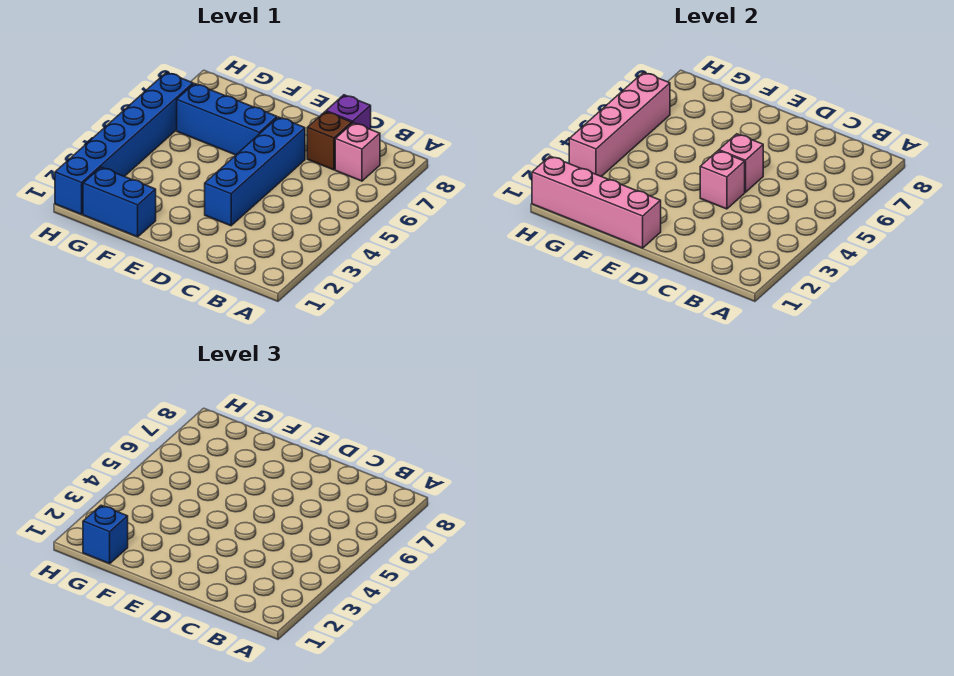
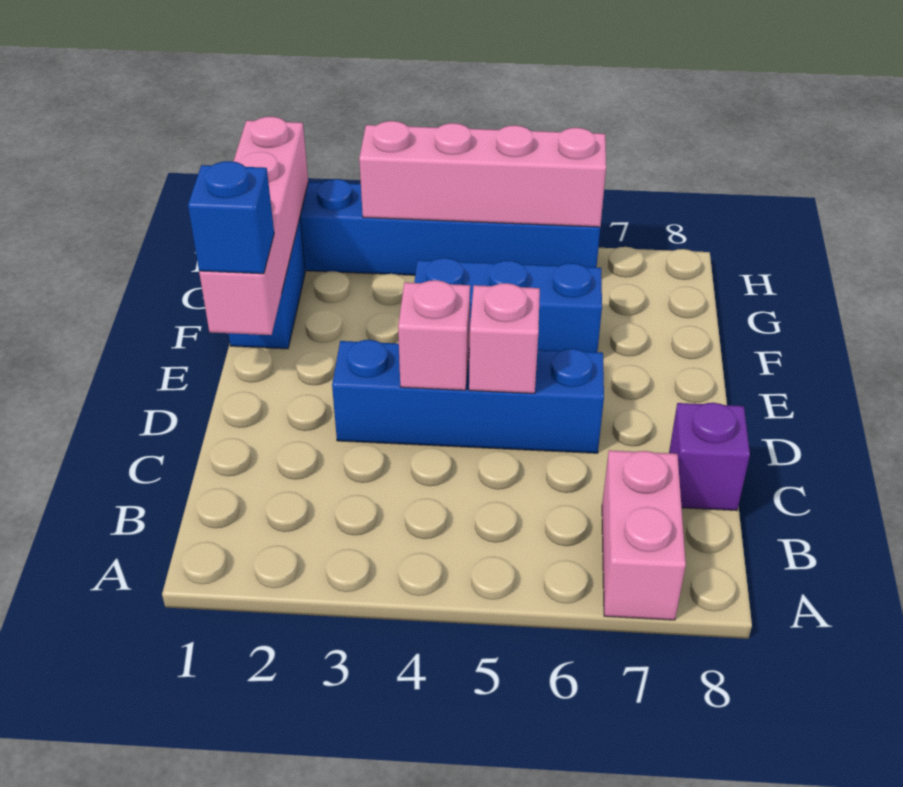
pink 1x1 brick [335,123,380,181] -> pink 1x2 brick [602,450,686,620]
brown 1x1 brick [307,112,352,170] -> none
blue 1x3 brick [177,84,277,155] -> blue 1x3 brick turned to [414,258,602,352]
blue 1x1 brick [83,505,128,564] -> blue 1x1 brick moved to [188,161,274,274]

